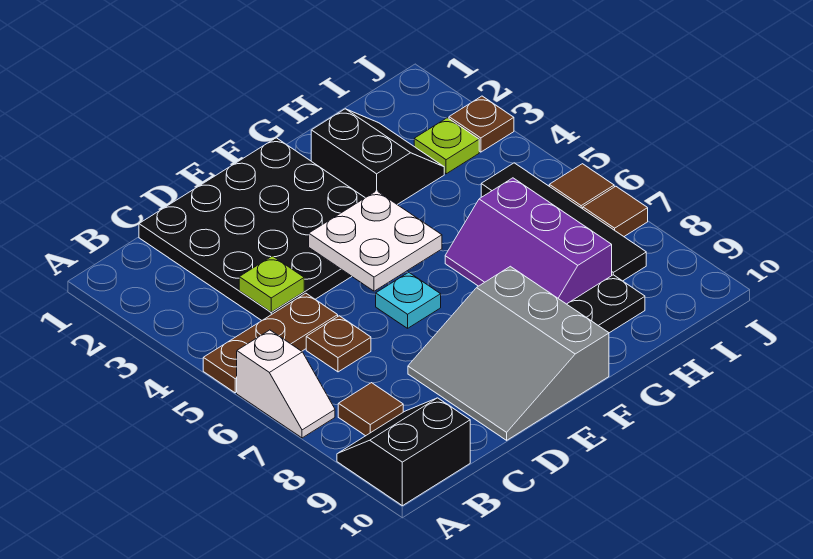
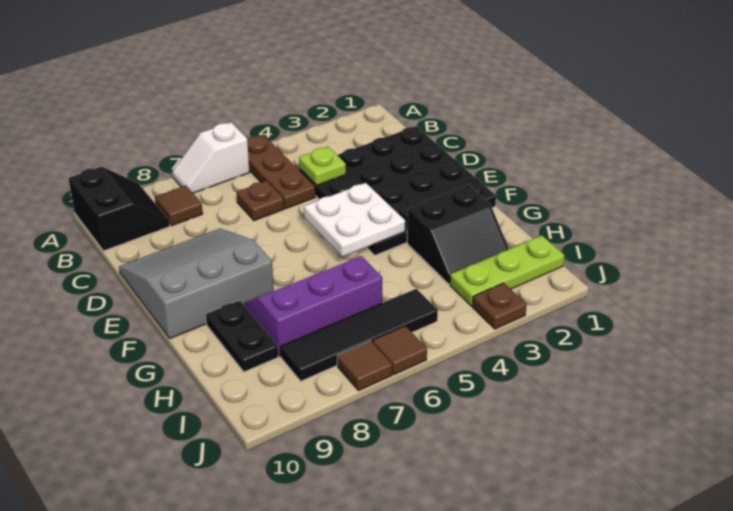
cyan 1x1 plate [376,272,441,328] -> none
lime 1x1 plate [414,118,479,174] -> lime 1x3 plate [450,236,564,306]

